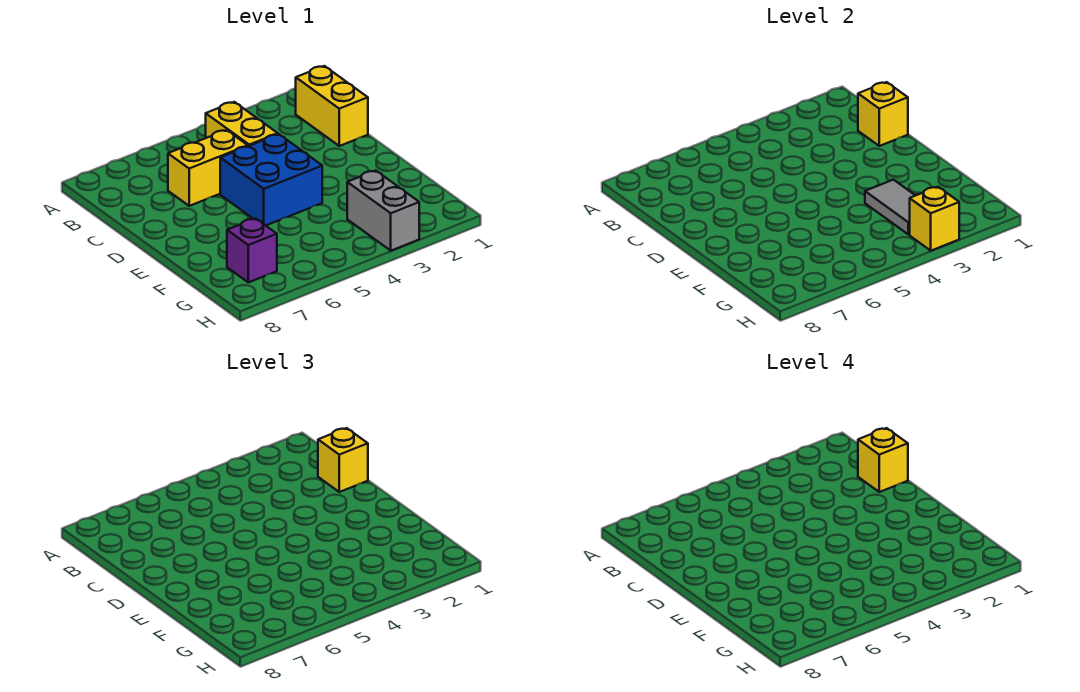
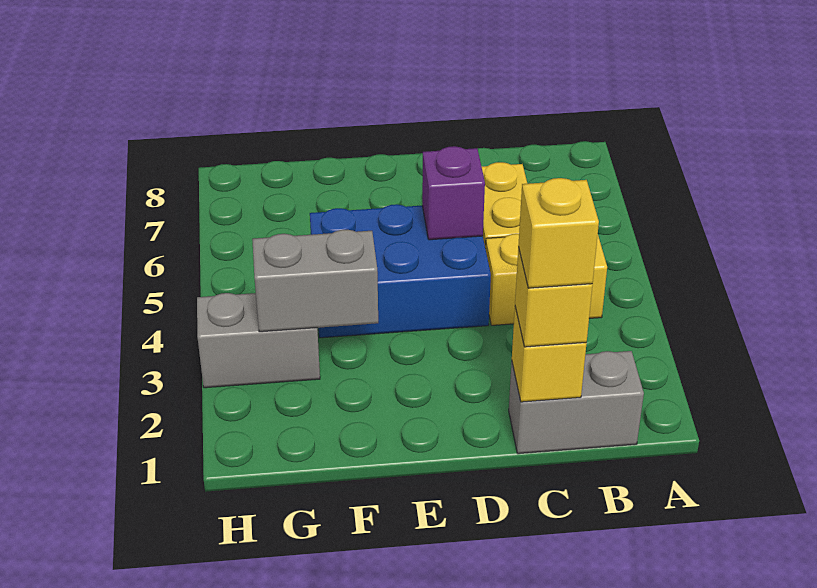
yellow 1x2 brick [296,66,368,146] -> grey 1x2 brick [509,351,644,454]
blue 2x2 brick [220,134,322,225] -> blue 2x3 brick [310,204,491,338]
grey 1x2 tile [865,180,915,235] -> grey 1x2 brick [252,230,378,332]
purple 1x1 brick [227,219,277,282] -> purple 1x1 brick moved to [422,146,485,240]
yellow 1x1 brick [910,187,959,251] -> none

